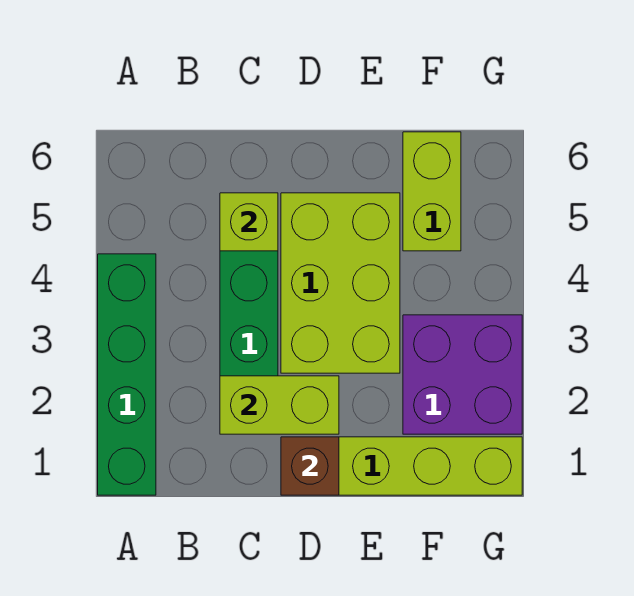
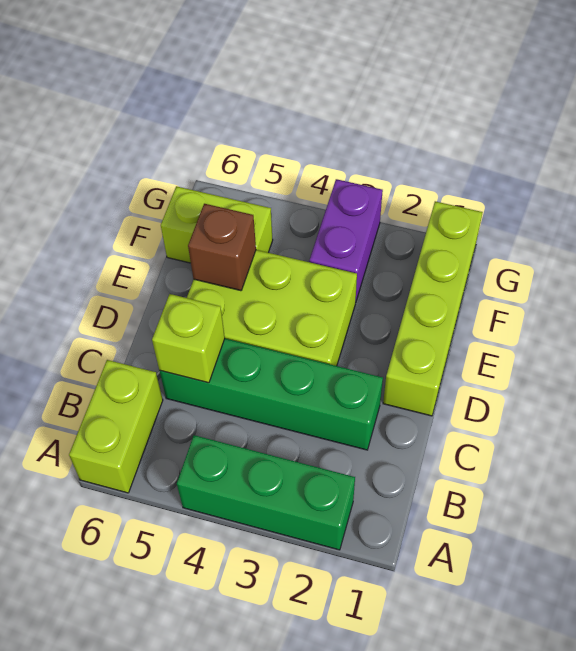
green 1x4 brick [98,254,156,495] -> green 1x3 brick [177,435,355,550]
lime 1x2 brick [220,376,339,434] -> lime 1x2 brick moved to [69,360,163,493]
brown 1x1 brick [281,437,339,495] -> brown 1x1 brick moved to [188,204,256,291]
purple 2x2 brick [403,315,522,434] -> purple 1x2 brick [309,179,383,303]

